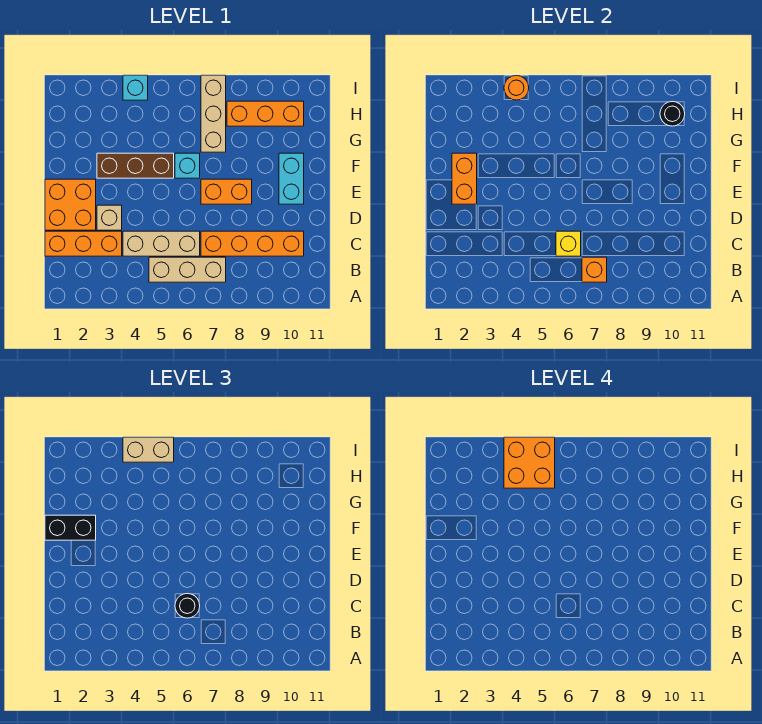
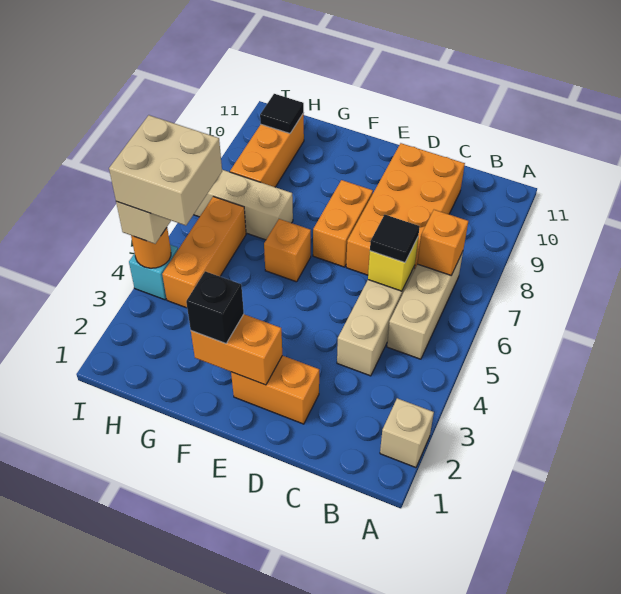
orange 1x3 brick [45,231,122,256] -> orange 1x3 brick moved to [162,196,246,308]
black 1x1 round brick [175,594,200,618] -> black 1x1 tile [370,215,420,263]
orange 1x4 brick [201,231,304,256] -> orange 2x4 brick [346,143,465,275]
orange 2x2 brick [45,179,96,230] -> orange 1x2 brick [231,355,319,424]
tan 1x1 brick [97,205,122,230] -> tan 1x1 brick moved to [380,398,434,468]
cyan 1x2 brick [279,153,304,204] -> none
black 1x2 brick [45,515,96,540] -> black 1x1 brick [186,271,244,344]
brown 1x3 brick [97,153,174,178] -> none
cyan 1x1 brick [175,153,200,178] -> orange 1x1 brick [264,219,311,282]
orange 2x2 brick [504,437,555,488] -> tan 2x2 brick [109,115,222,226]
black 1x1 round brick [660,102,685,126] -> black 1x1 tile [260,94,304,133]

